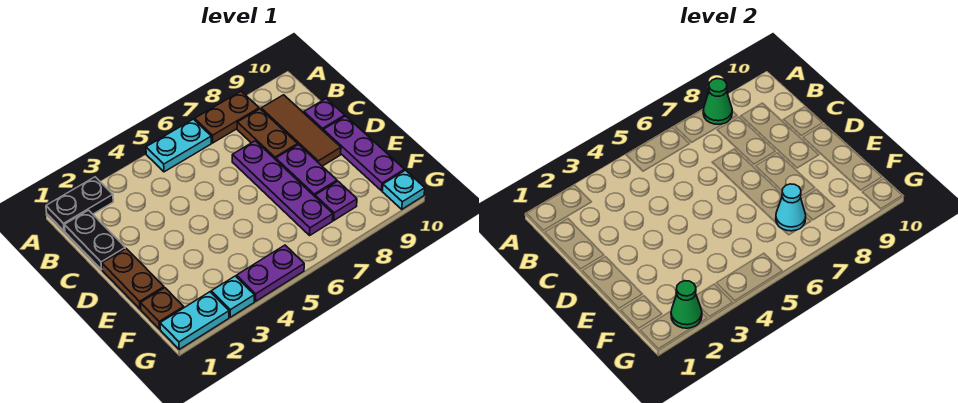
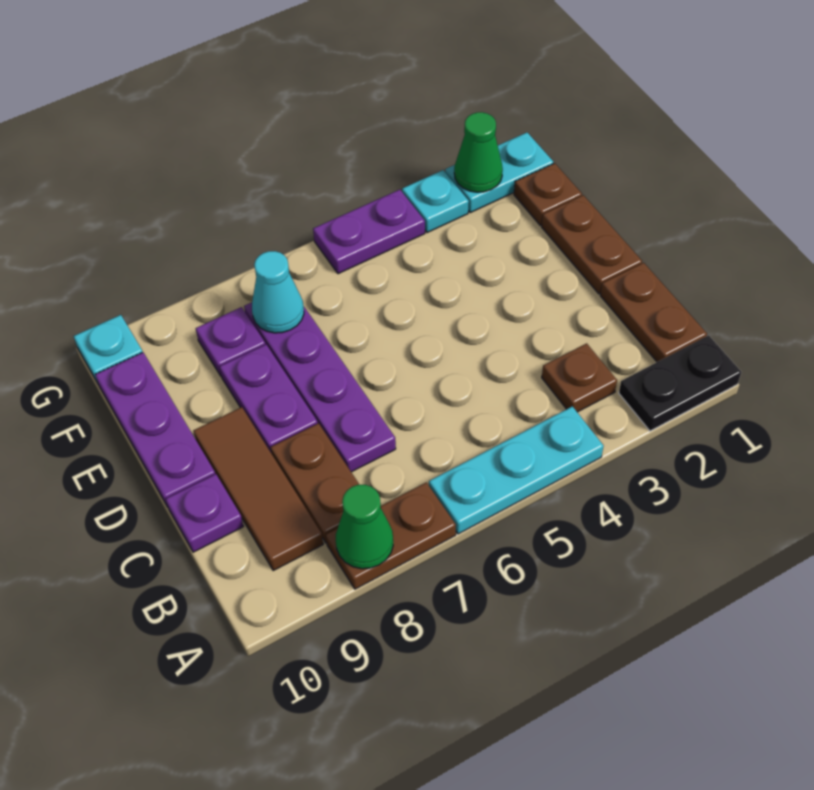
cyan 1x2 plate [146,119,211,172] -> cyan 1x3 plate [429,406,604,534]
black 1x2 plate [64,210,125,269] -> brown 1x2 plate [600,263,707,362]
none -> brown 1x1 plate [542,343,617,412]

